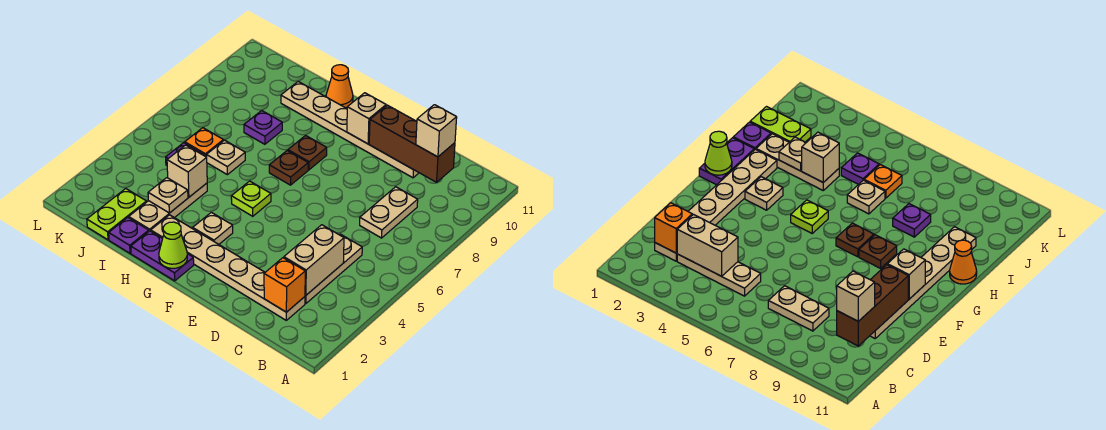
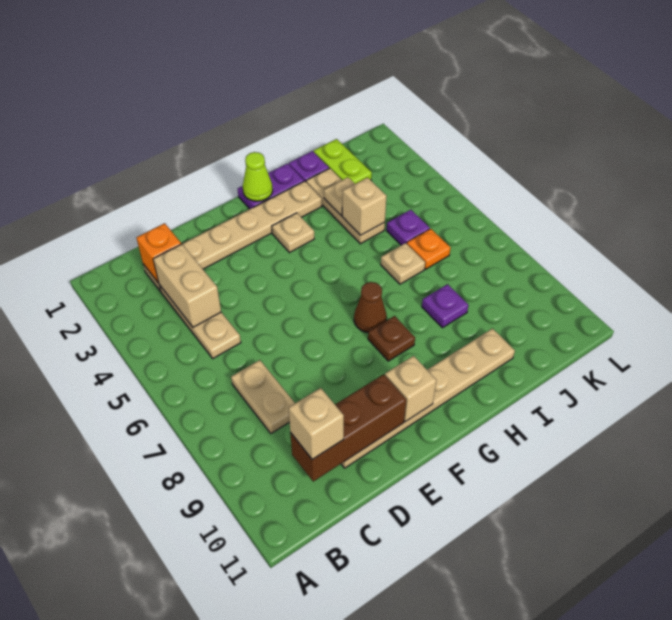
lime 1x1 plate [231,181,271,216] -> none
brown 1x1 plate [269,151,308,185] -> brown 1x1 cone [354,282,387,332]
orange 1x1 cone [326,65,353,108] -> none

